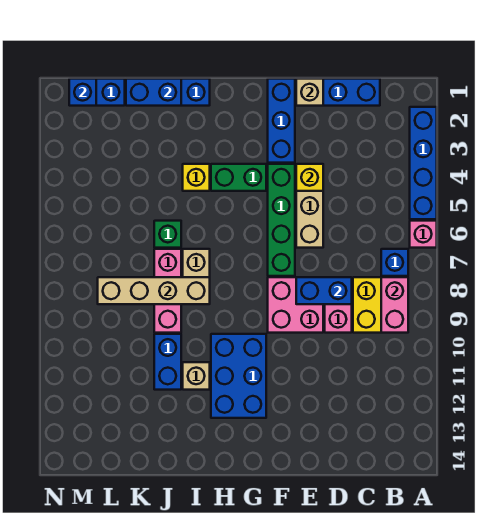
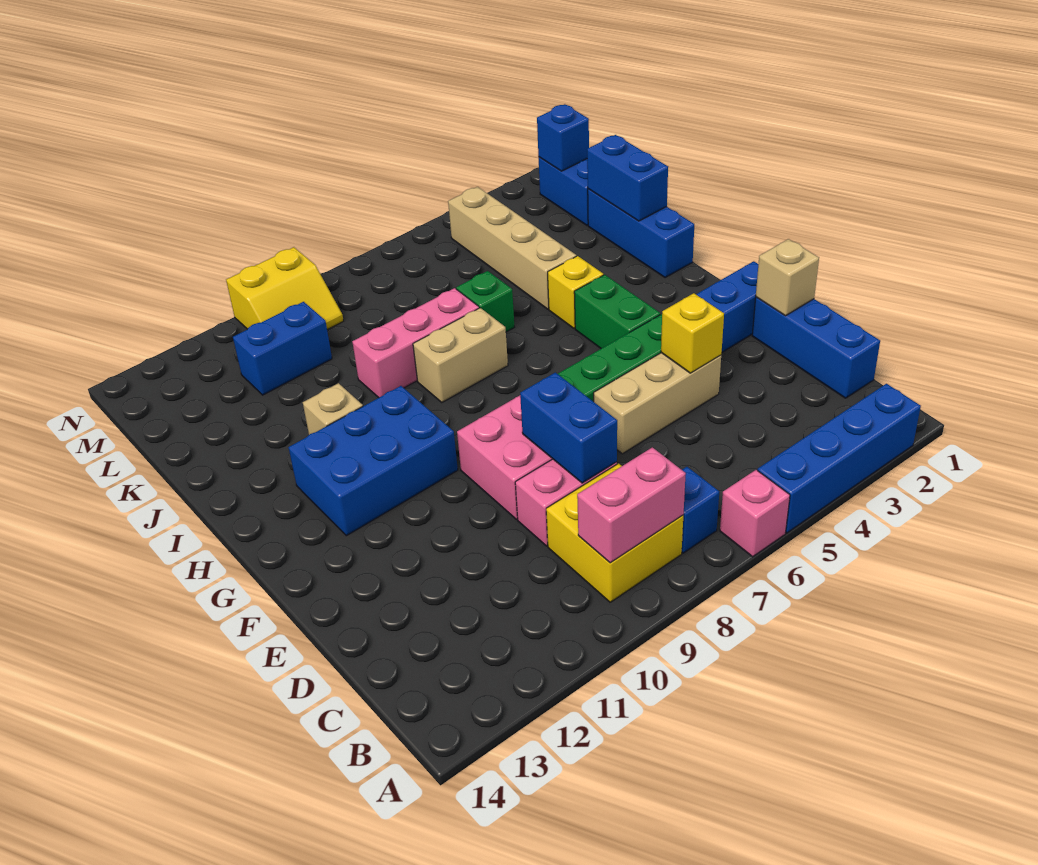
tan 1x4 brick [98,277,210,304] -> tan 1x4 brick moved to [448,187,576,309]
blue 1x2 brick [154,334,181,390] -> blue 1x2 brick moved to [233,302,332,395]
none -> yellow 2x2 slope [226,247,343,330]

